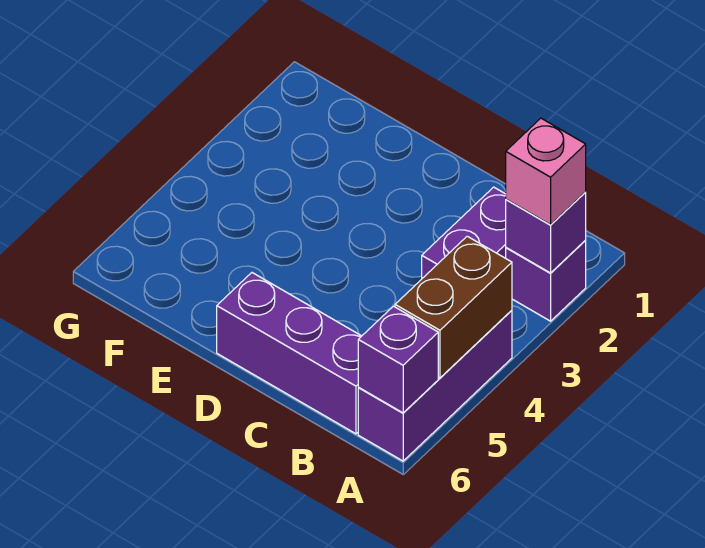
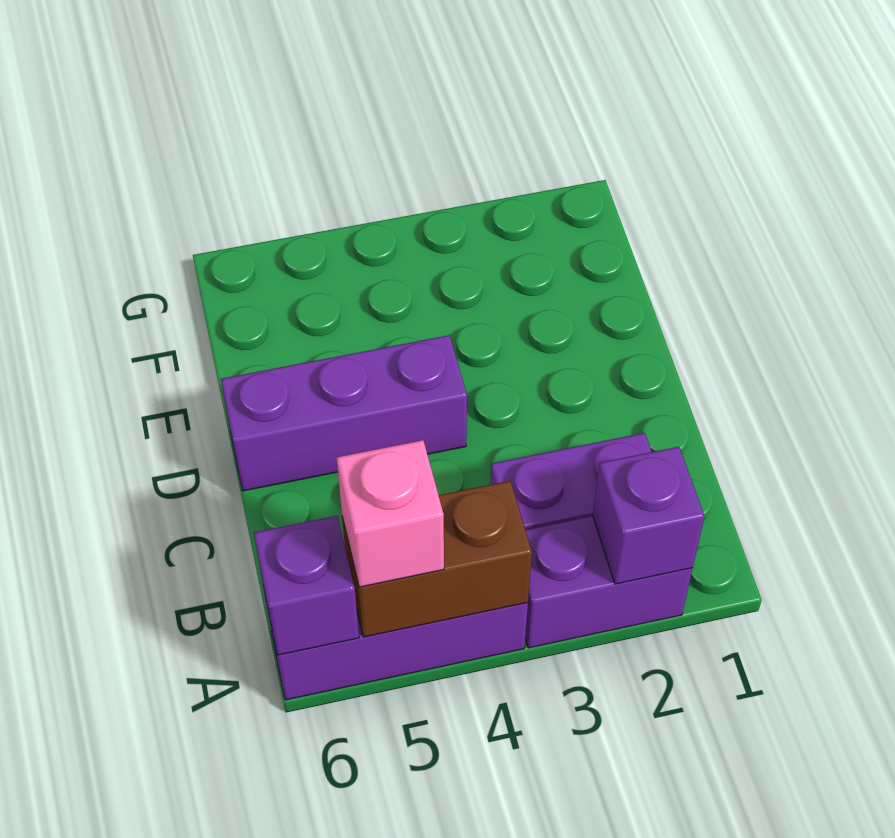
purple 1x1 brick [506,241,586,321] -> purple 1x2 brick [525,516,693,648]
pink 1x1 brick [506,118,586,225] -> pink 1x1 brick moved to [337,440,444,587]
purple 1x3 brick [217,273,361,434] -> purple 1x3 brick turned to [221,335,467,491]

